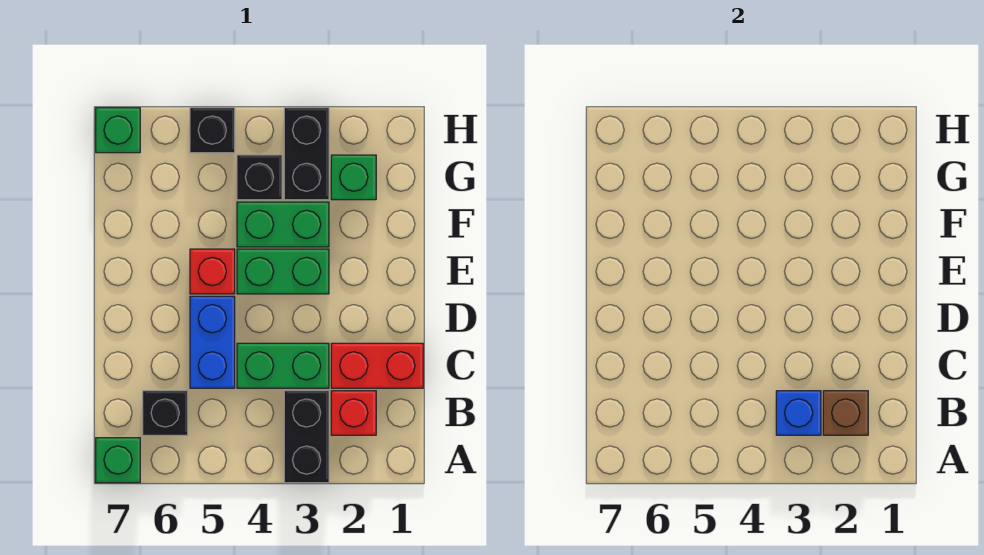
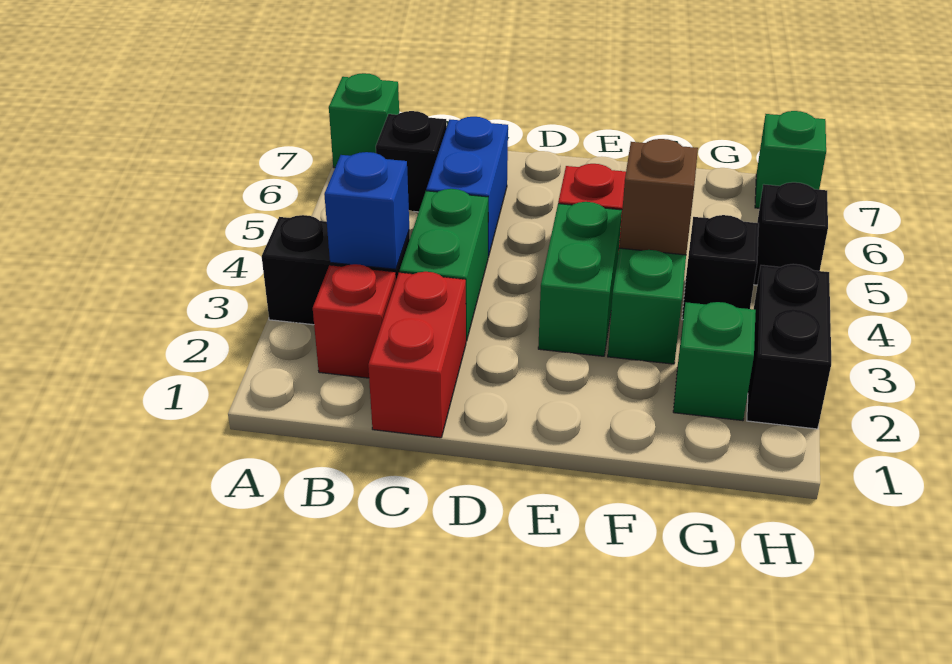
brown 1x1 brick [823,391,868,435] -> brown 1x1 brick moved to [619,139,698,255]
blue 1x2 brick [190,296,235,388] -> blue 1x2 brick turned to [426,117,508,257]
black 1x2 brick [284,108,329,200] -> black 1x2 brick turned to [747,264,831,429]

